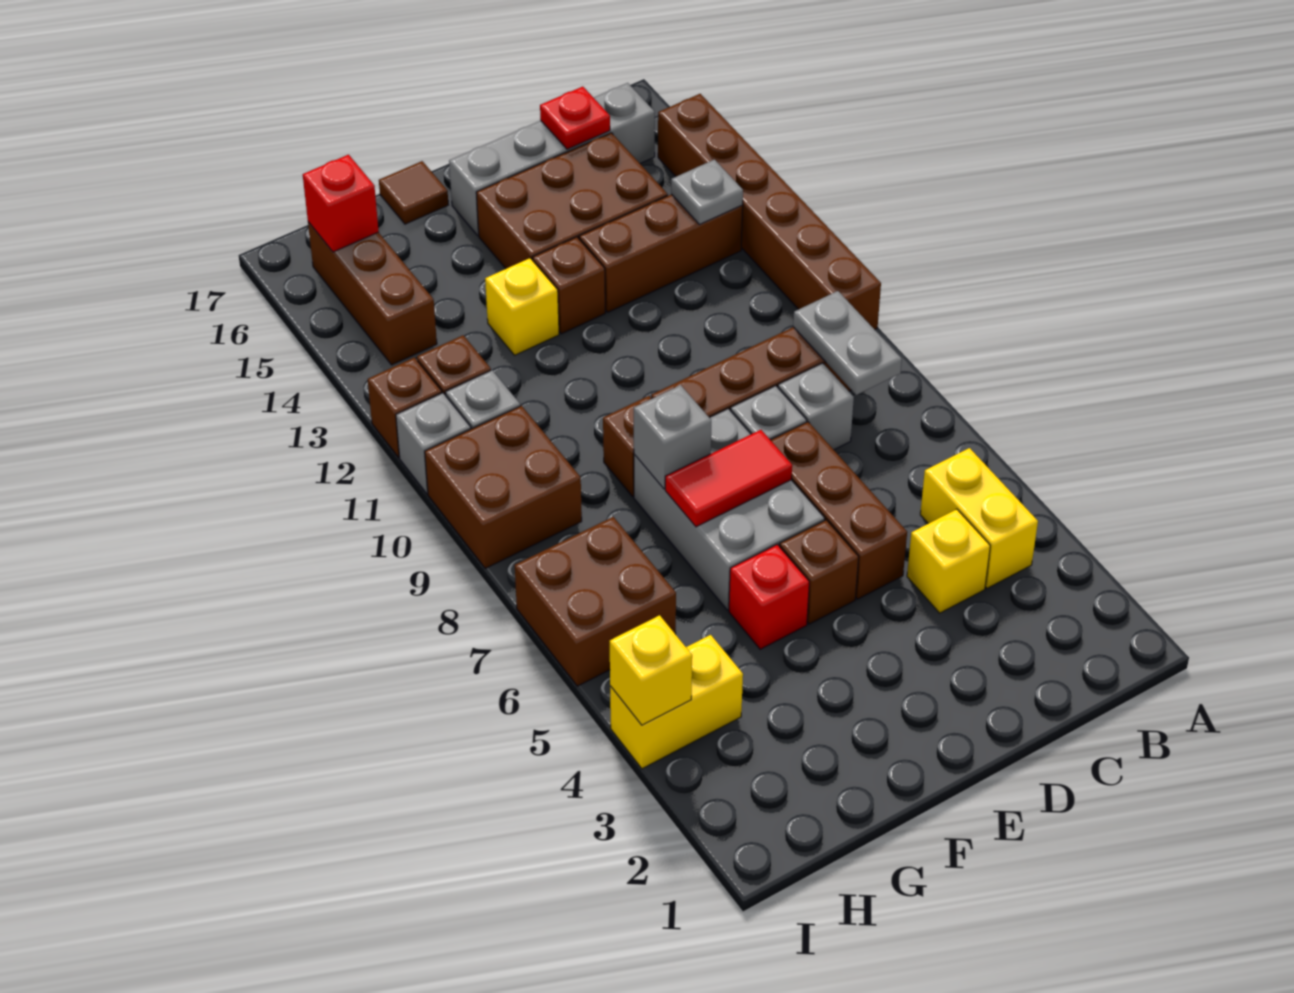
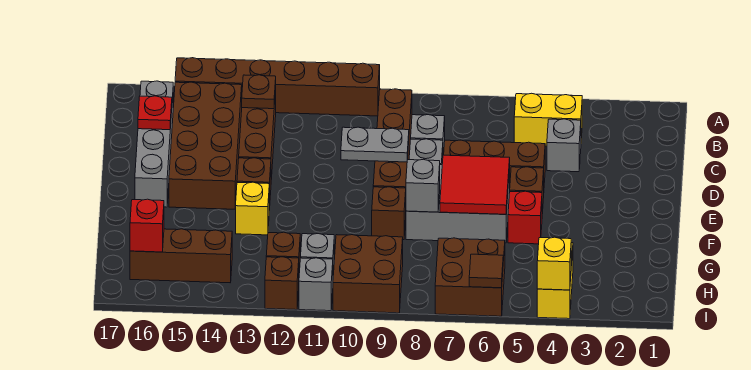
grey 1x2 plate [793,291,902,395] -> grey 1x2 plate moved to [341,127,409,162]
grey 1x1 plate [671,160,743,224] -> brown 1x1 plate [242,75,276,109]
yellow 1x1 brick [907,509,990,613] -> grey 1x1 brick [547,119,581,172]
brown 2x3 brick [476,133,668,269] -> brown 2x4 brick [169,82,242,209]
red 1x2 tile [665,430,792,527] -> red 2x2 tile [440,155,510,214]
brown 1x1 tile [379,161,448,224] -> brown 1x1 tile moved to [469,254,503,288]

